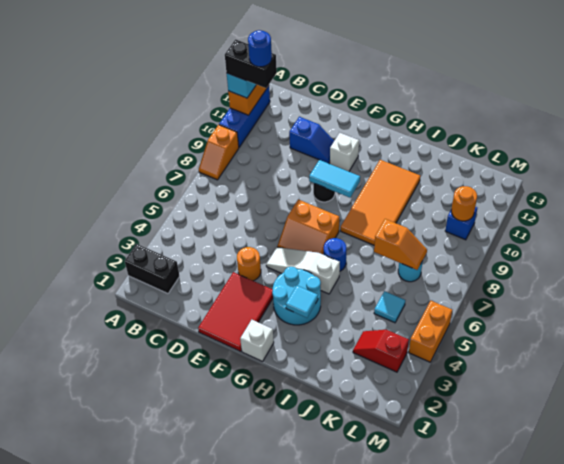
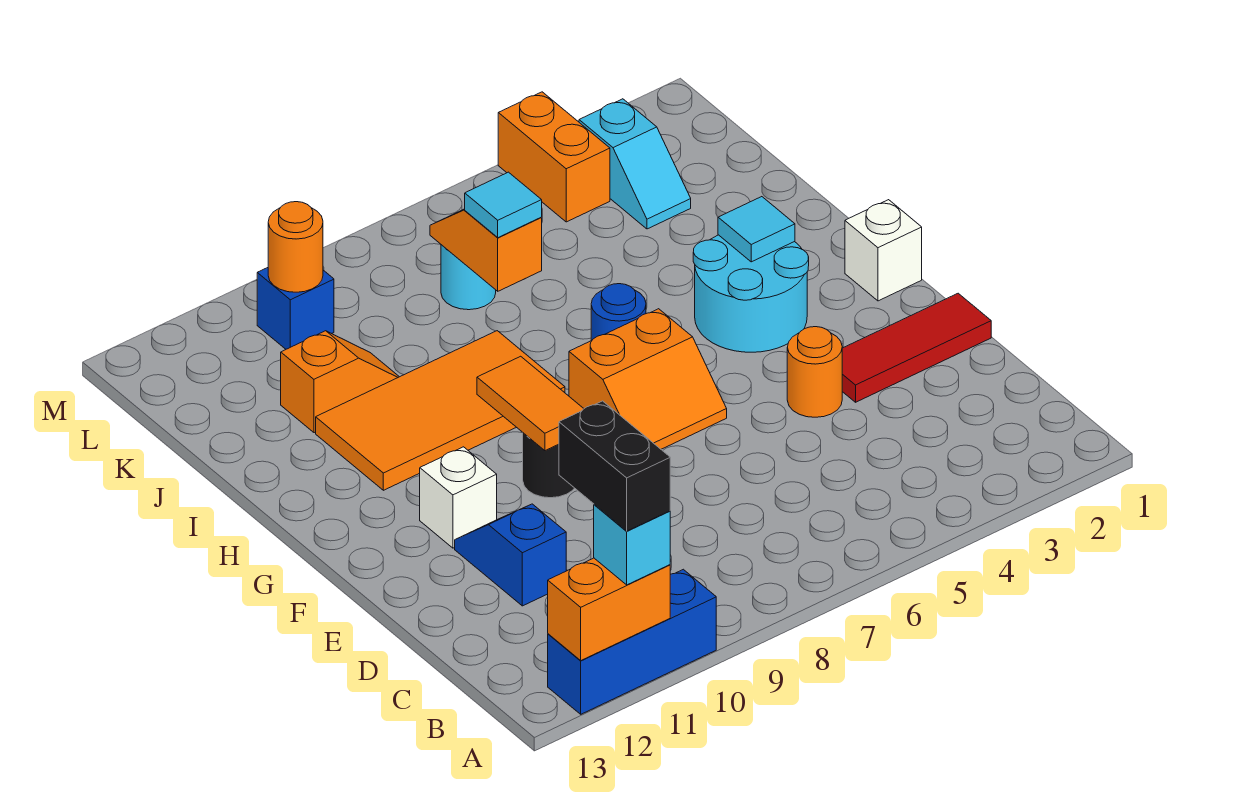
black 1x2 brick [125,244,180,294] -> none
orange 1x2 slope [199,125,239,180] -> orange 1x2 slope moved to [281,331,399,433]
blue 1x1 round brick [248,30,272,67] -> none
red 2x3 tile [198,272,273,351] -> red 1x3 tile [842,293,991,402]
white 1x3 slope [266,247,340,294] -> none
orange 2x2 slope [277,199,339,255] -> orange 2x2 slope turned to [569,309,727,449]
cyan 1x2 tile [309,160,360,198] -> orange 1x2 tile [477,356,584,451]
red 1x2 slope [353,330,409,372] -> cyan 1x2 slope [579,99,691,229]
cyan 1x1 tile [374,291,405,323] -> cyan 1x1 tile moved to [465,172,542,238]
orange 1x2 brick [409,301,452,362] -> orange 1x2 brick turned to [498,92,610,222]

